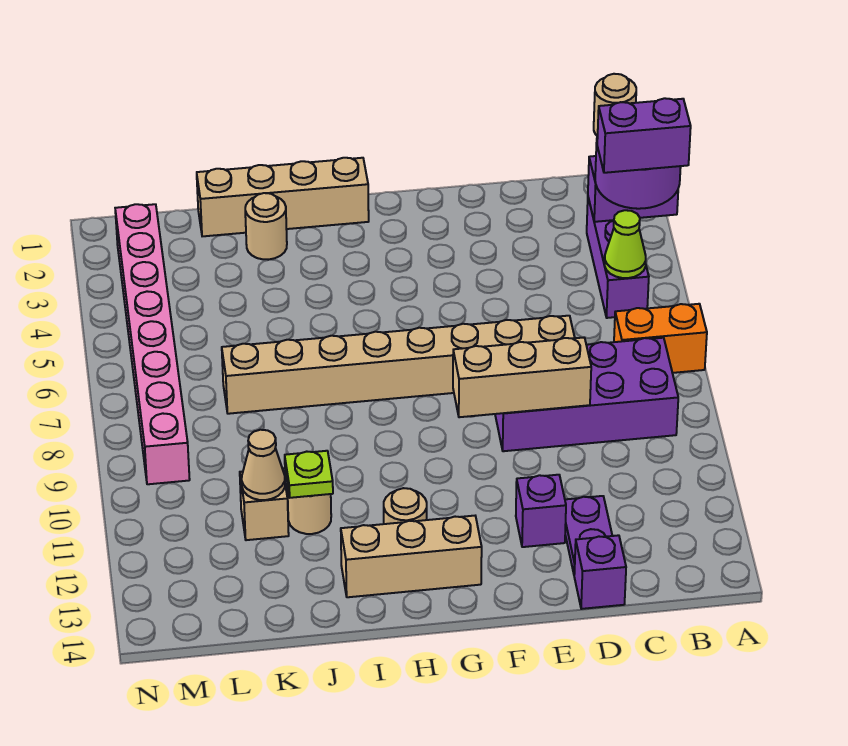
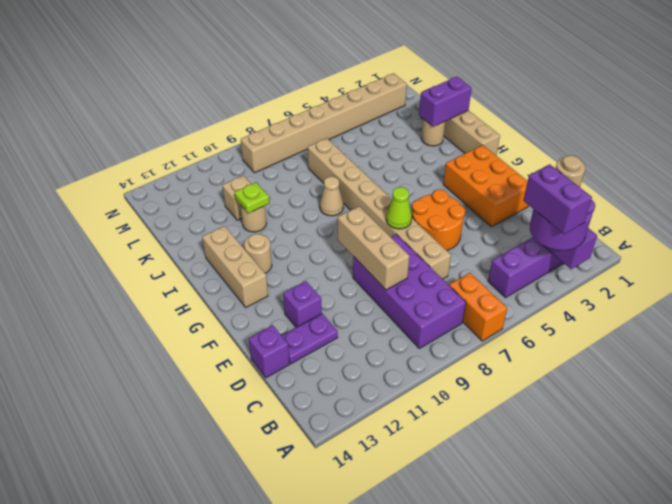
lime 1x1 cone [605,210,646,278] -> lime 1x1 cone moved to [386,187,412,229]
none -> orange 2x3 brick [443,145,528,227]
none -> orange 2x2 round brick [412,190,465,250]
none -> purple 1x2 brick [419,77,472,127]
tan 1x1 cone [242,430,285,500] -> tan 1x1 cone moved to [320,177,344,216]
pink 1x8 brick [115,204,190,484] -> tan 1x8 brick [241,73,407,173]

